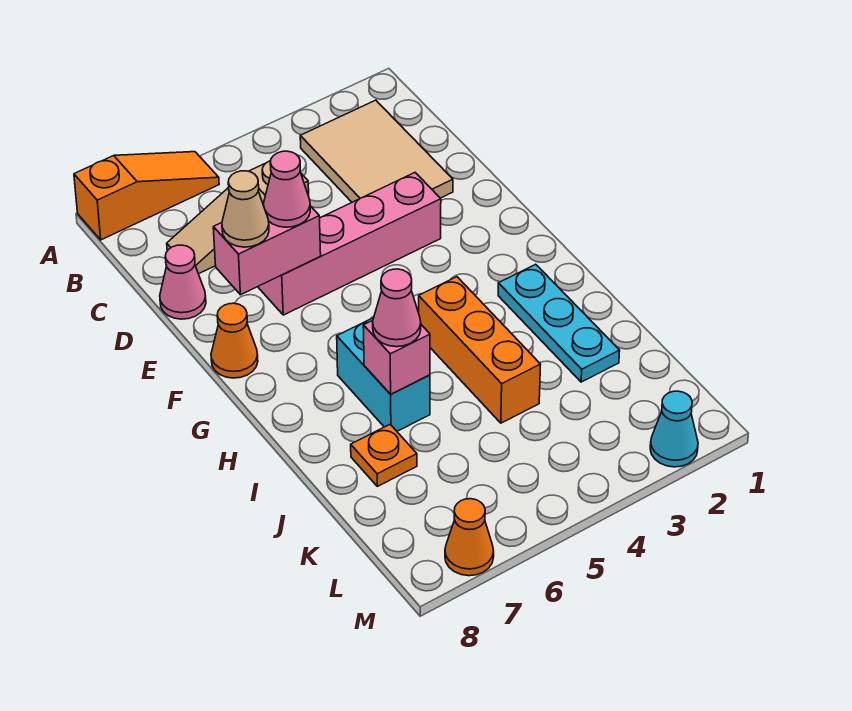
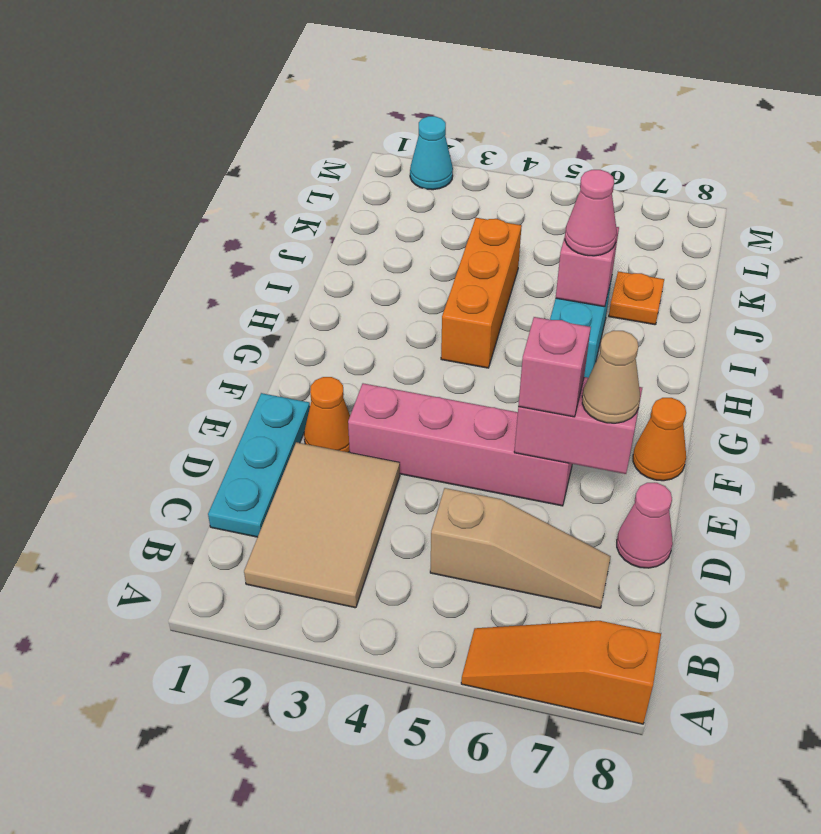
pink 1x1 cone [264,151,310,227] -> pink 1x1 brick [518,317,591,417]
cyan 1x3 plate [498,264,620,382] -> cyan 1x3 plate moved to [208,393,310,537]
orange 1x1 cone [445,499,494,576] -> orange 1x1 cone moved to [304,377,350,452]

